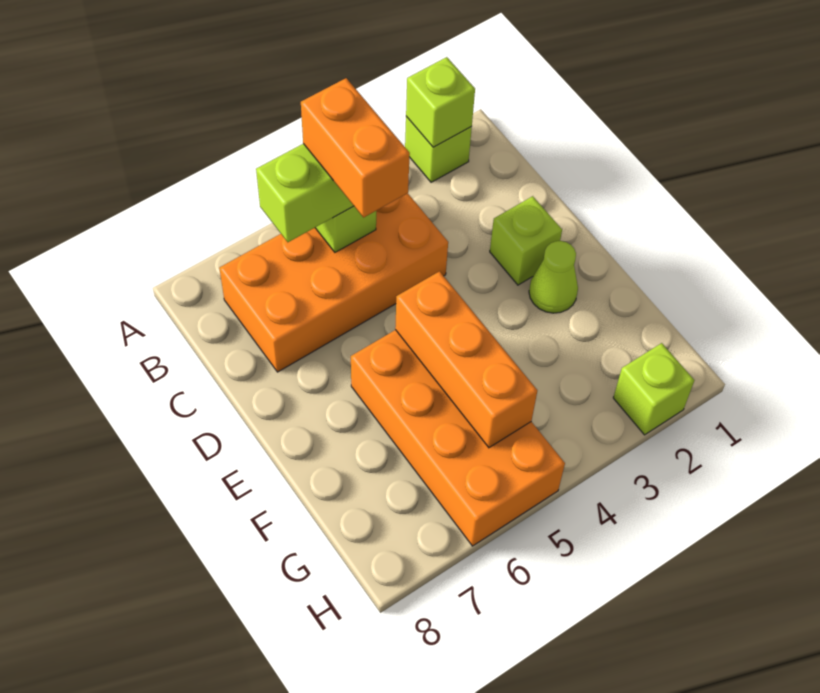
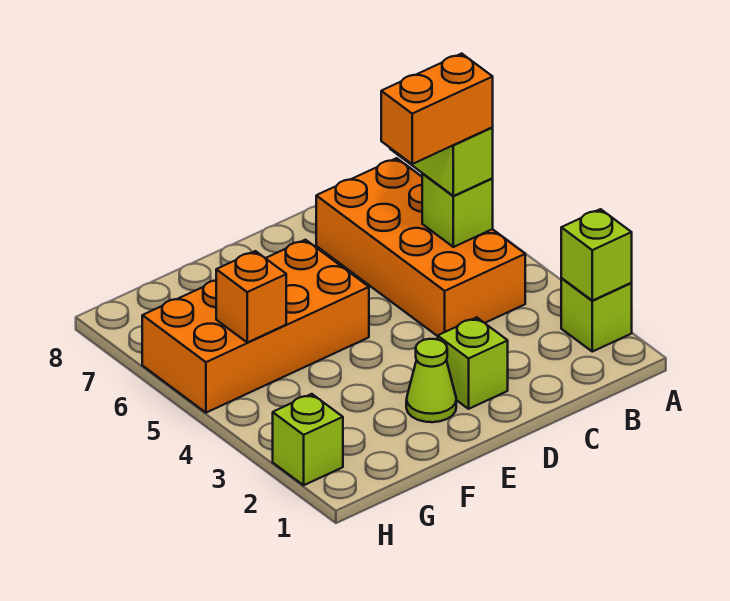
orange 1x3 brick [395,271,537,448] -> orange 1x1 brick [216,251,286,342]

